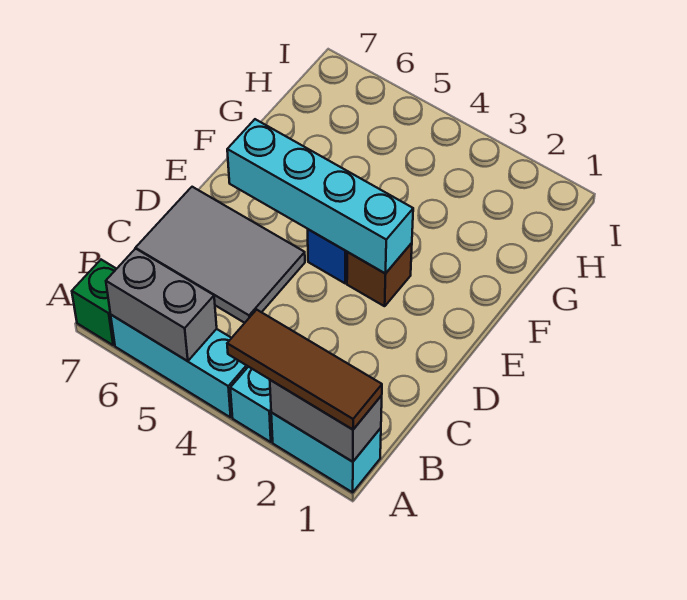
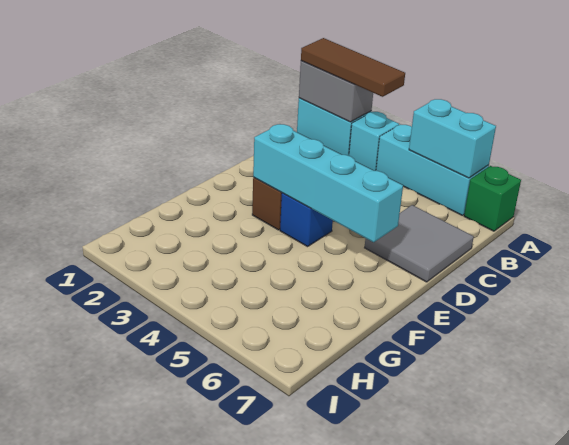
grey 1x2 brick [106,248,217,361] -> cyan 1x2 brick [409,99,496,178]
grey 2x3 tile [136,187,305,323] -> grey 2x2 tile [365,205,474,282]

